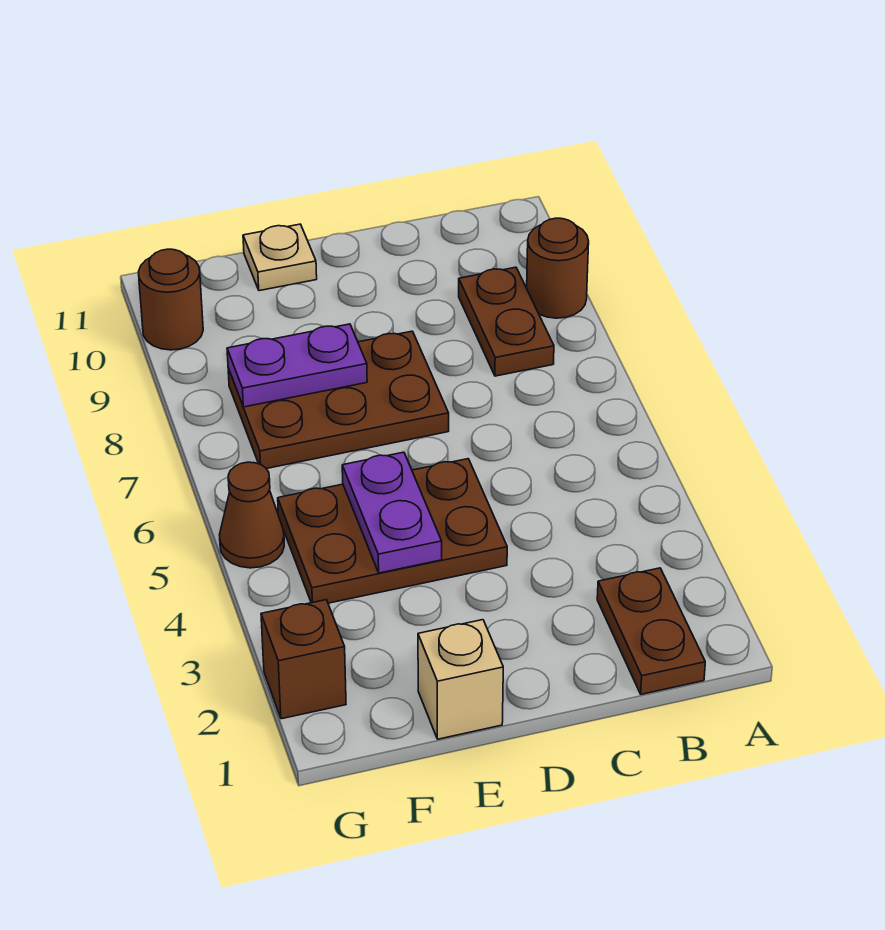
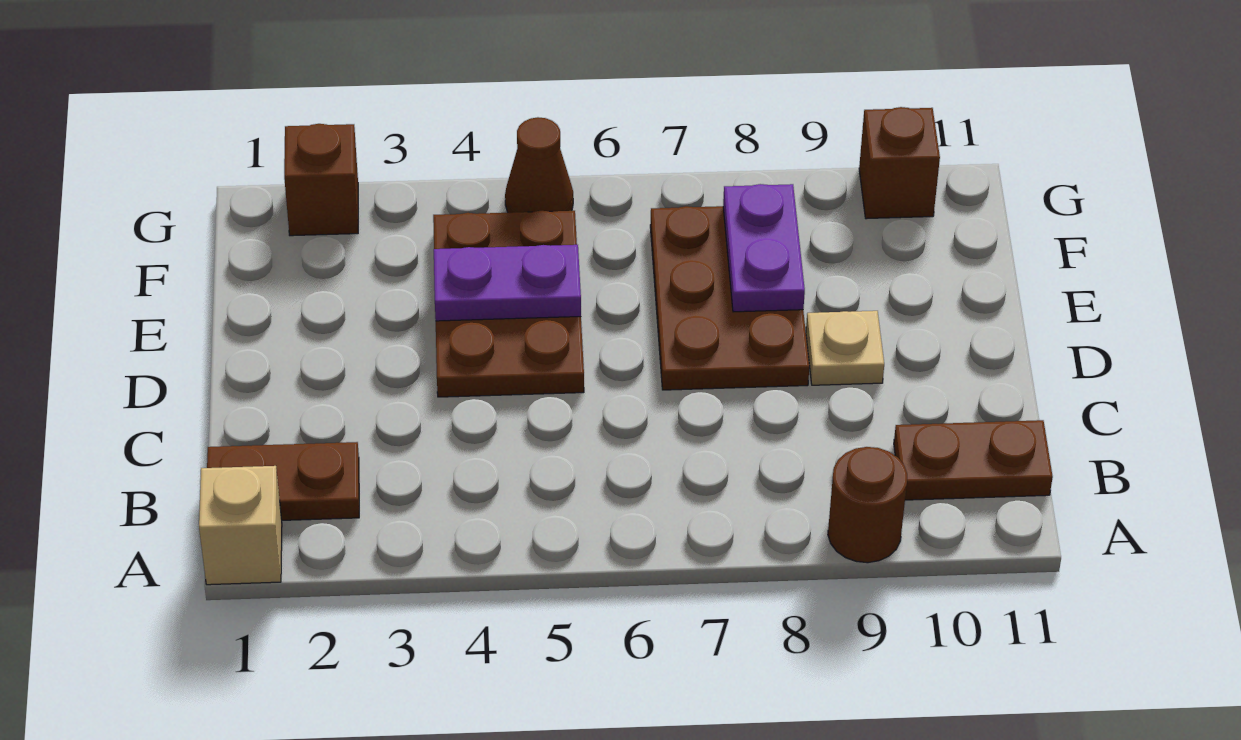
brown 1x2 plate [459,267,554,376] -> brown 1x2 plate moved to [894,420,1053,500]
tan 1x1 brick [418,620,503,739] -> tan 1x1 brick moved to [199,466,282,585]
tan 1x1 plate [243,224,317,291] -> tan 1x1 plate moved to [806,311,884,385]
brown 1x1 round brick [139,249,203,350] -> brown 1x1 brick [859,107,940,219]

